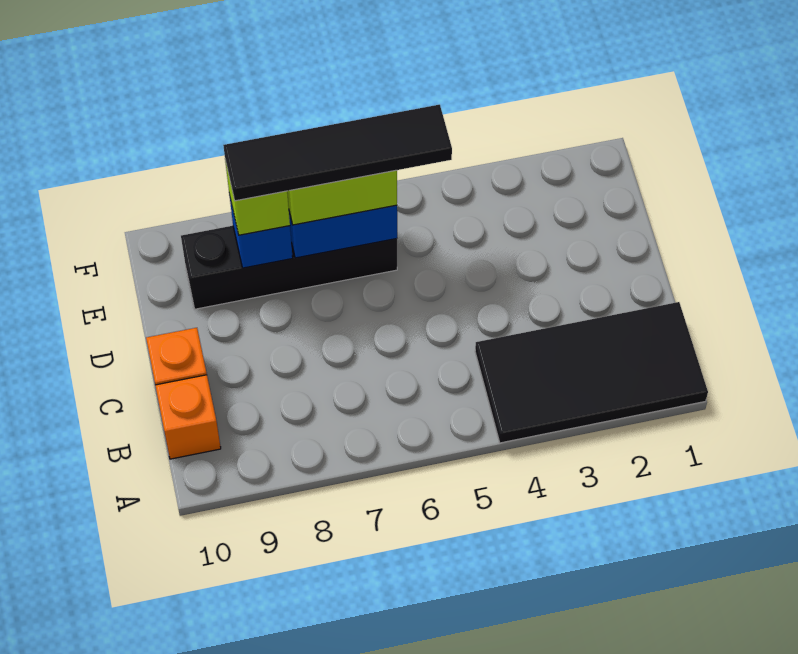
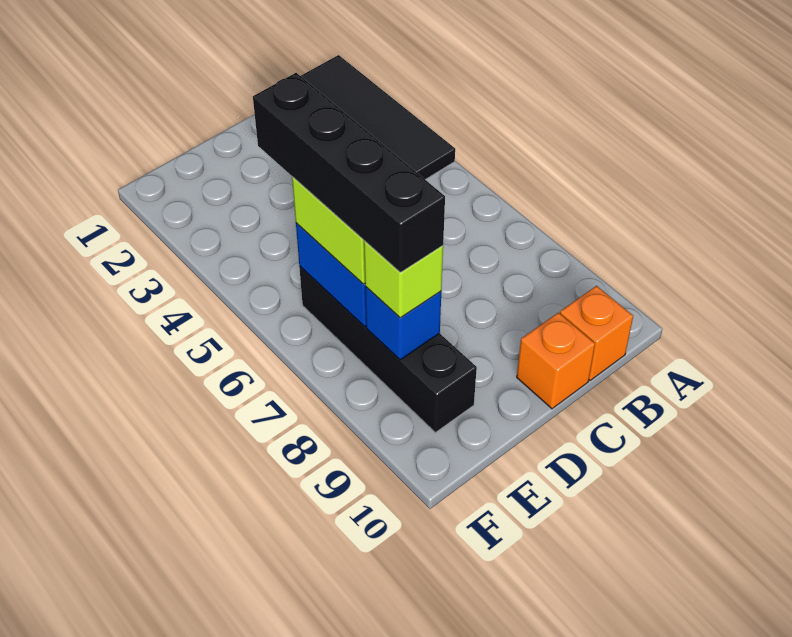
black 1x4 tile [223,105,452,201] -> black 1x4 brick [253,73,445,272]

